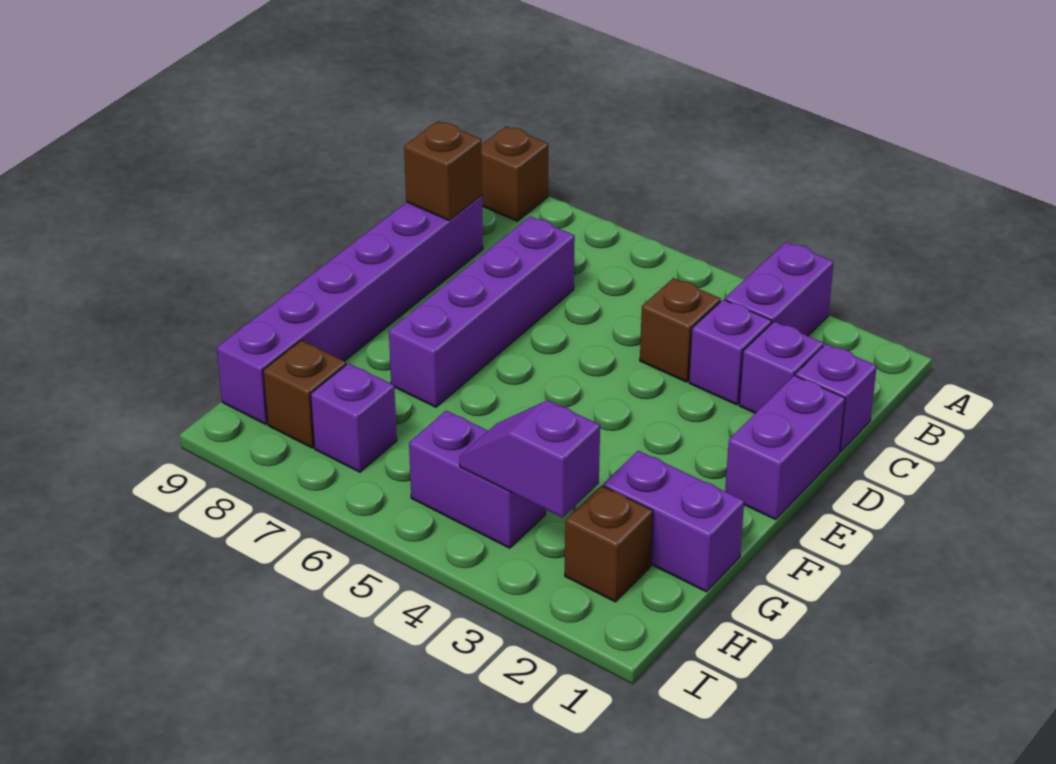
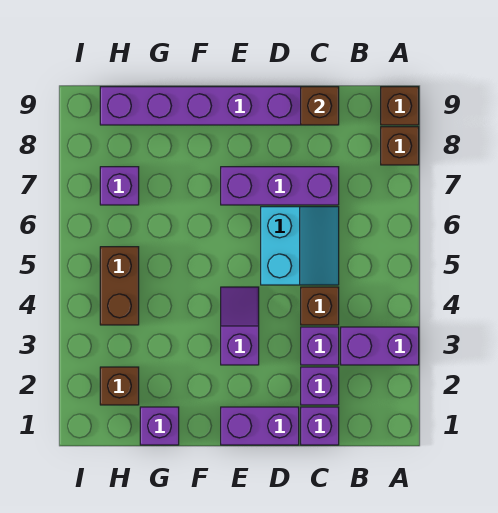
none -> cyan 2x2 slope [261,207,339,285]
purple 1x4 brick [389,216,575,407] -> purple 1x3 brick [221,167,339,205]
purple 1x2 brick [603,451,744,592] -> purple 1x1 brick [140,407,179,445]
purple 1x2 slope [460,400,600,518] -> purple 1x2 slope moved to [221,287,259,365]
purple 1x2 brick [409,411,546,548] -> brown 1x2 brick [100,247,139,325]
brown 1x1 brick [263,340,346,448] -> brown 1x1 brick moved to [381,127,419,165]

